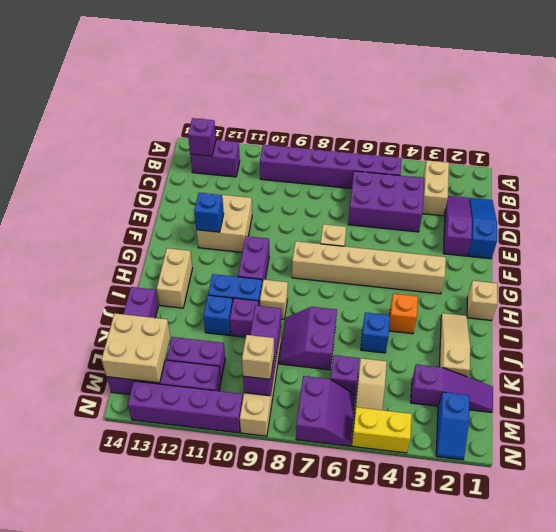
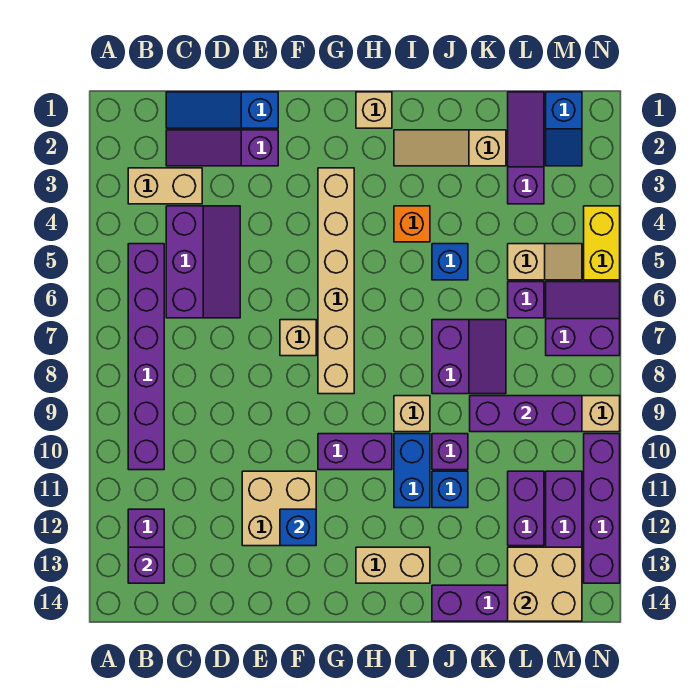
purple 2x3 brick [348,171,424,232] -> purple 2x3 slope [166,206,240,318]
purple 2x2 slope [279,307,337,370] -> purple 2x2 slope turned to [432,320,506,394]
blue 1x2 slope [436,392,470,460] -> blue 1x2 slope turned to [546,92,582,166]
tan 1x1 brick [242,335,274,379] -> none

